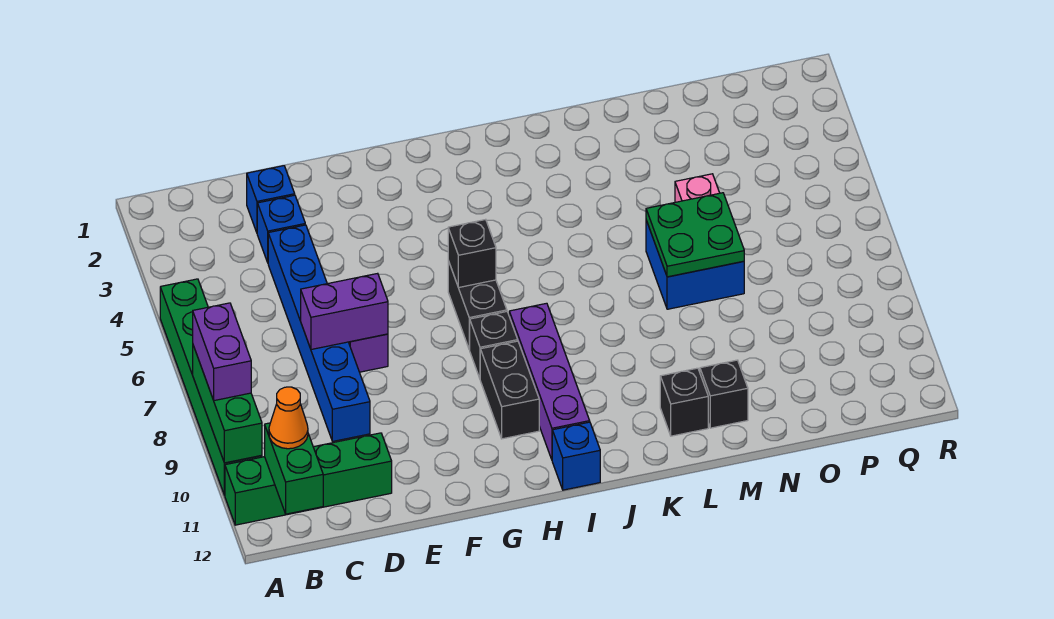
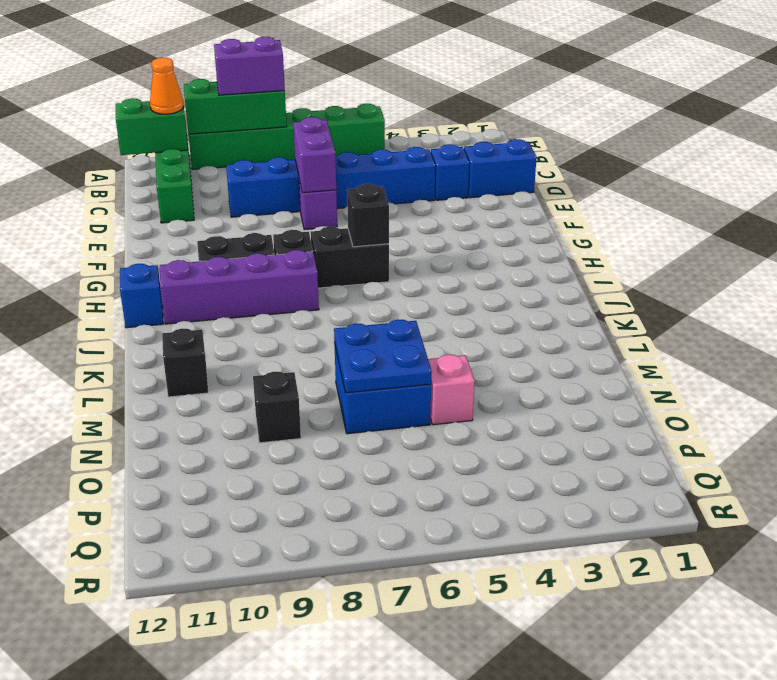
blue 1x1 brick [247,166,295,232] -> blue 1x2 brick [464,139,537,198]
green 2x2 plate [646,193,744,277] -> blue 2x2 plate [334,319,432,393]
black 1x1 brick [700,360,748,428] -> black 1x1 brick moved to [253,372,301,443]

